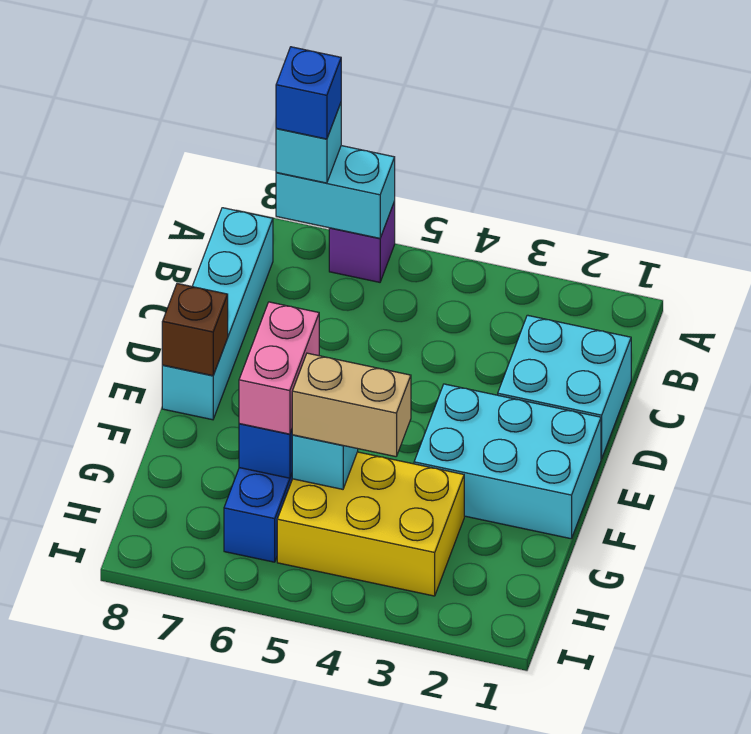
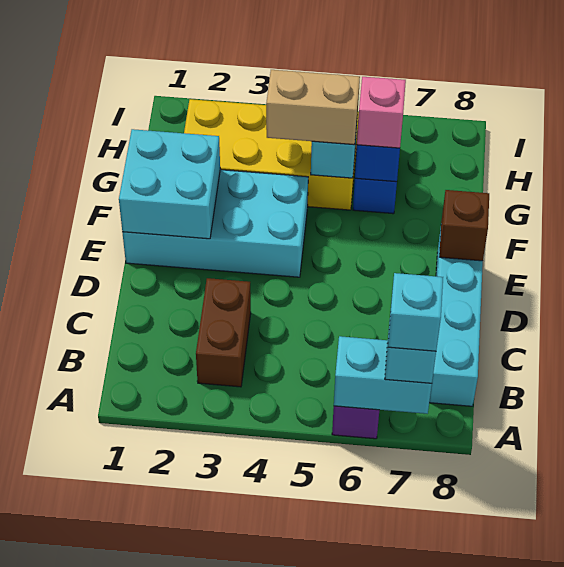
blue 1x1 brick [276,47,341,139] -> cyan 1x1 brick [388,273,443,351]
none -> brown 1x2 brick [196,278,251,387]
cyan 2x2 brick [498,315,631,459] -> cyan 2x2 brick moved to [119,129,220,239]
cyan 2x3 brick [414,384,601,539] -> cyan 2x4 brick [122,170,308,277]
pink 1x2 brick [239,302,319,434] -> pink 1x1 brick [357,77,406,148]
yellow 2x3 brick [277,452,464,596] -> yellow 2x4 brick [184,99,359,210]

